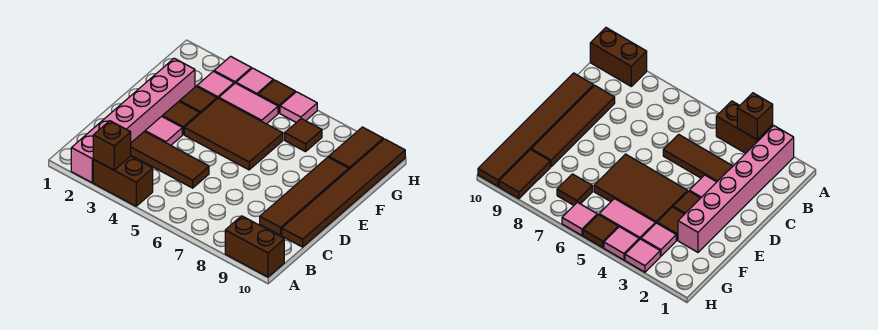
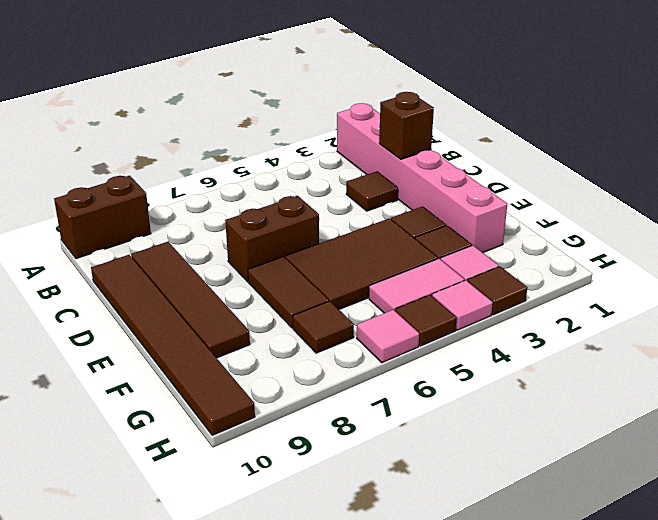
brown 1x2 brick [93,156,153,206] -> brown 1x2 brick moved to [225,196,319,282]
brown 1x1 brick [93,121,131,170] -> brown 1x1 brick moved to [379,92,434,159]
brown 1x3 tile [131,131,209,188] -> brown 1x1 tile [346,171,398,211]
pink 1x1 tile [145,116,182,145] -> none
brown 1x2 tile [329,127,383,169] -> brown 1x2 tile moved to [248,257,329,328]
pink 1x1 tile [214,56,251,84] -> brown 1x1 tile [467,266,527,315]

